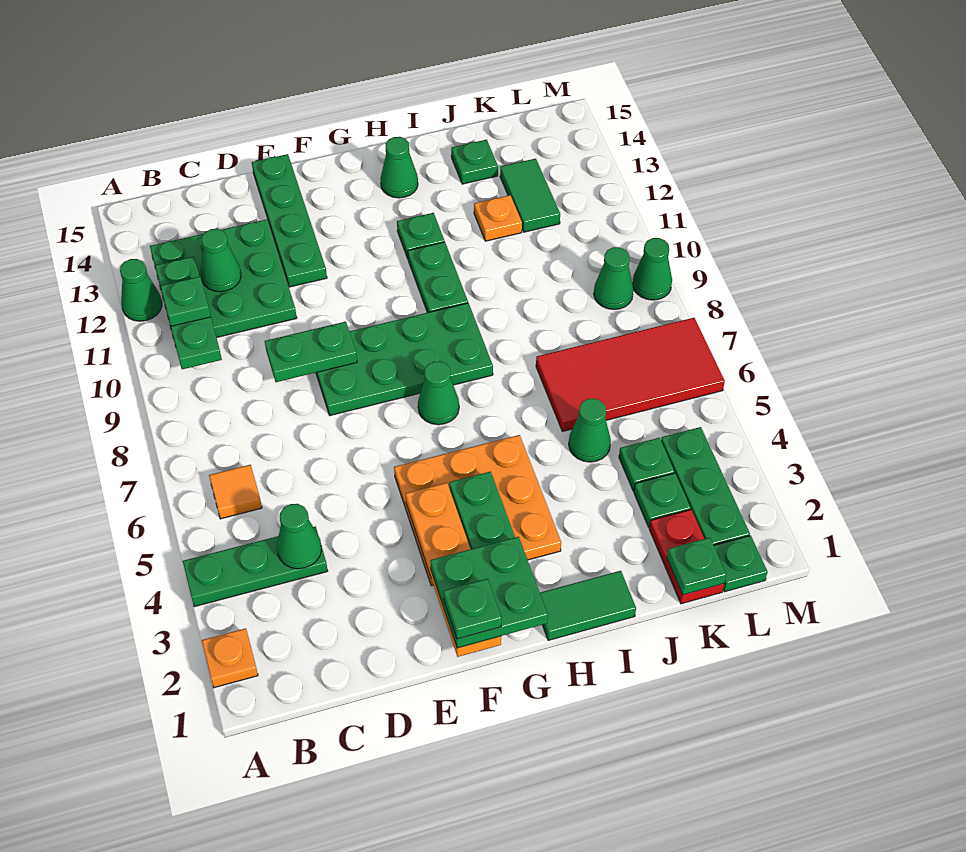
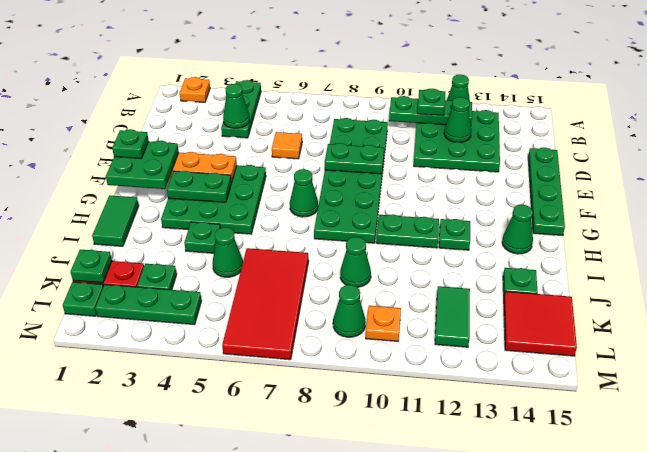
orange 1x1 tile [209,465,262,519] -> orange 1x1 tile moved to [272,132,302,159]
green 1x2 plate [265,322,357,382] -> green 1x2 plate turned to [325,143,384,174]
green 2x4 plate [316,303,493,416] -> green 2x6 plate [314,118,388,243]
green 1x4 plate [252,154,327,287] -> green 1x4 plate turned to [528,148,565,236]
orange 3x3 plate [394,435,561,586] -> green 3x3 plate [161,165,266,234]
orange 1x1 plate [474,195,522,241] -> orange 1x1 plate moved to [366,306,401,341]
green 1x1 plate [619,438,674,491] -> green 1x1 plate moved to [184,222,220,253]
green 1x2 tile [500,159,560,232] -> green 1x2 tile turned to [435,286,470,347]
none -> red 2x2 tile [504,292,577,356]
green 1x1 cone [633,238,672,300] -> green 1x1 cone moved to [340,237,371,287]

